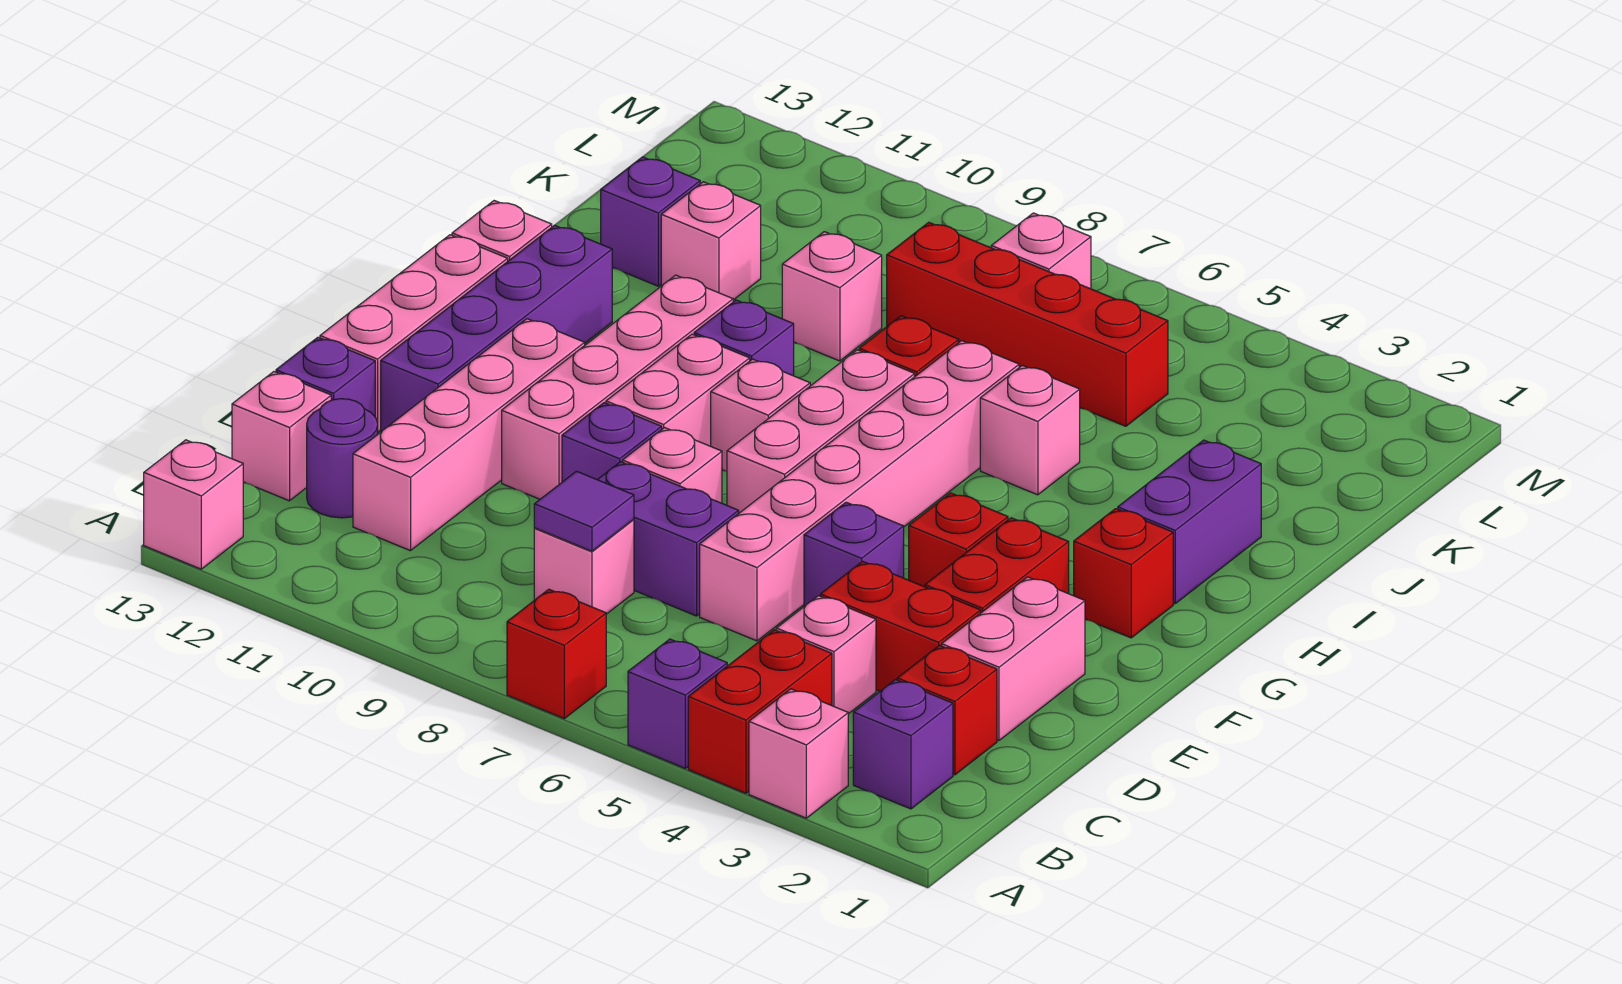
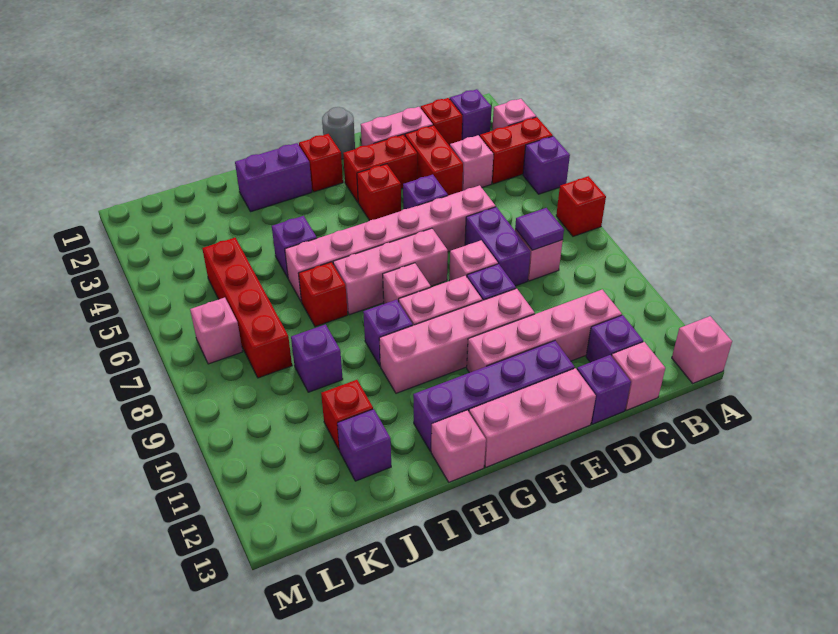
purple 1x1 round brick [307,399,378,518] -> purple 1x1 brick [586,315,643,362]
none -> grey 1x1 round brick [322,107,355,159]
pink 1x1 brick [980,365,1080,495] -> purple 1x1 brick [272,216,317,278]
pink 1x1 brick [782,232,882,361] -> purple 1x1 brick [291,325,343,392]
pink 1x1 brick [661,182,761,300] -> red 1x1 brick [321,380,373,450]

